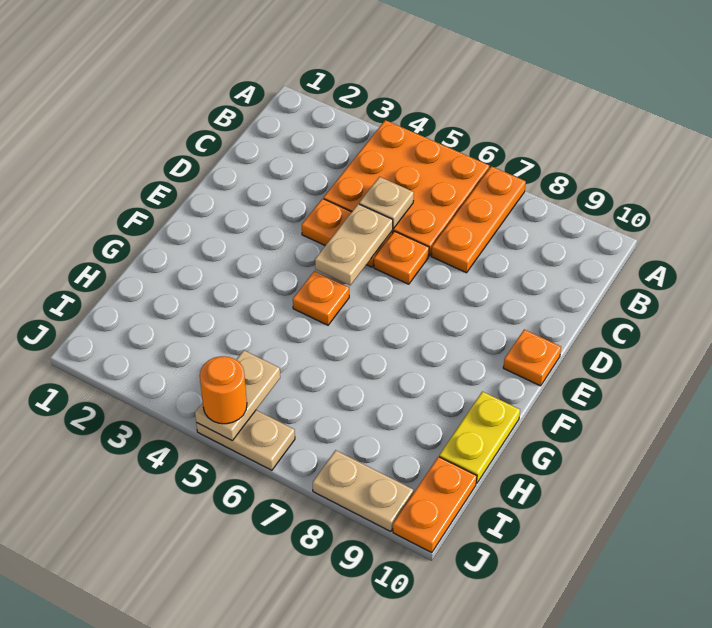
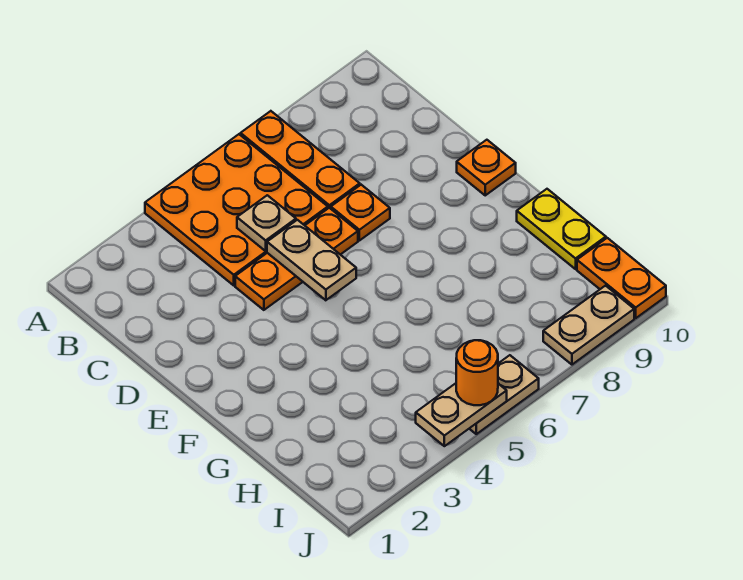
orange 1x1 plate [293,271,349,325] -> orange 1x1 plate moved to [331,185,390,241]
tan 1x2 plate [195,350,280,440] -> tan 1x2 plate turned to [416,383,507,446]

